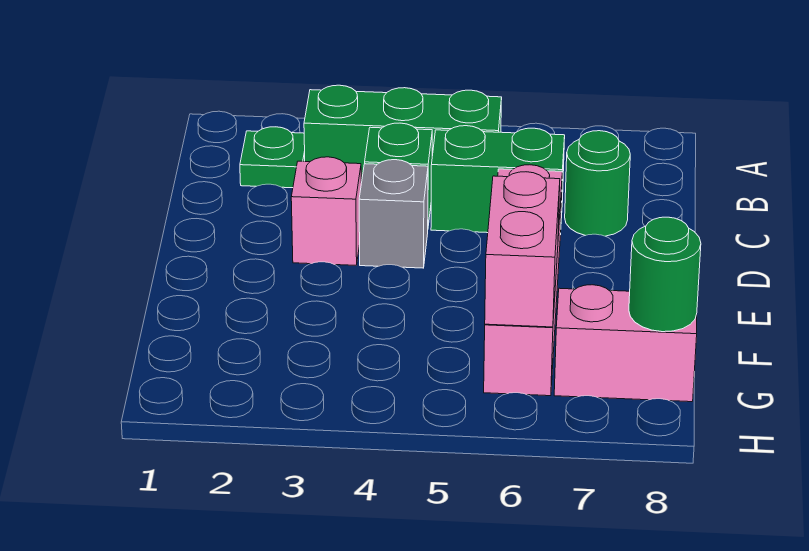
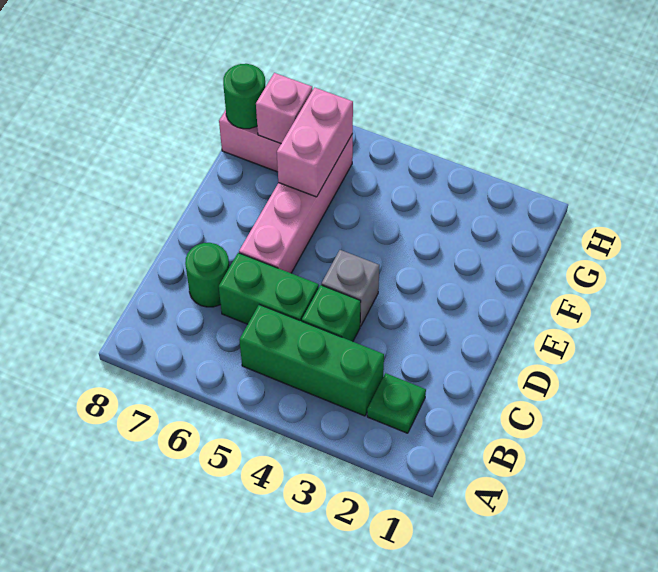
pink 1x1 brick [291,157,361,265] -> pink 1x1 brick moved to [256,73,312,144]

